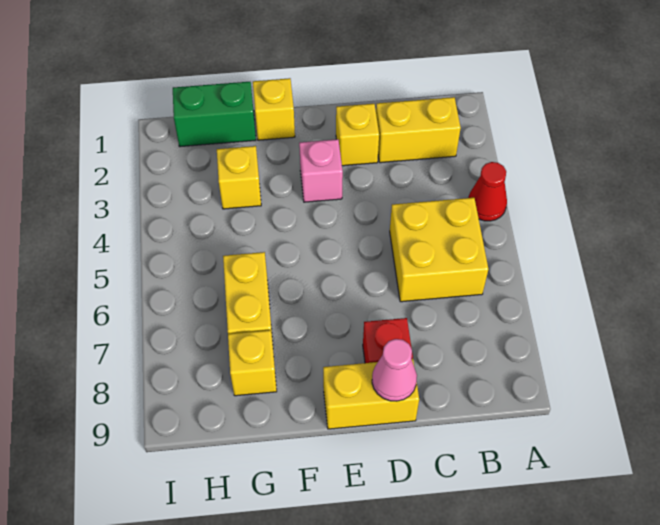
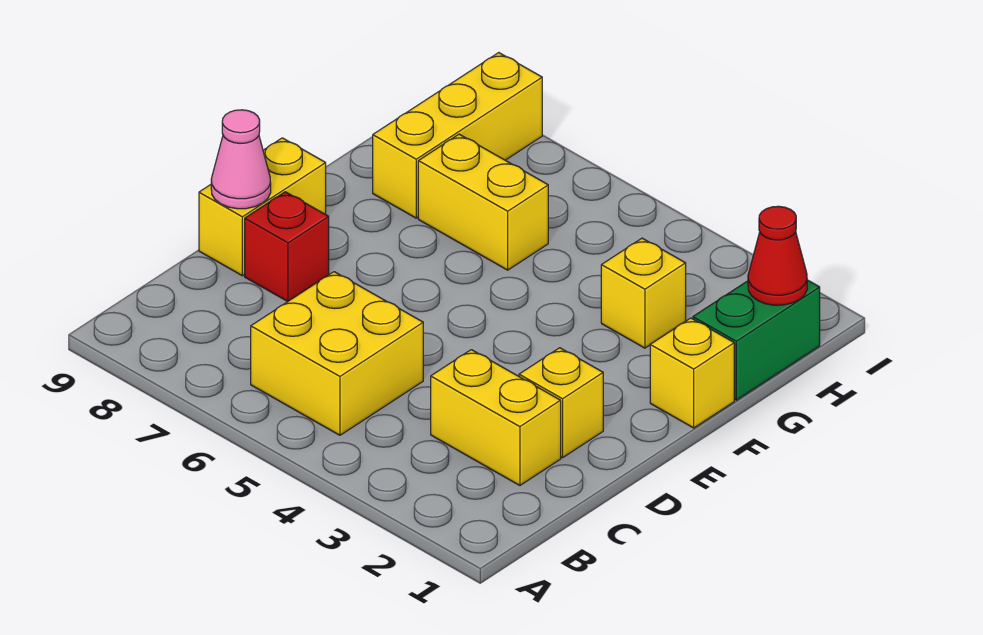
red 1x1 cone [468,162,507,221] -> red 1x1 cone moved to [748,206,807,305]
yellow 1x2 brick [376,97,461,163] -> yellow 1x2 brick turned to [431,350,561,485]
pink 1x1 brick [299,139,343,202] -> none
yellow 1x1 brick [228,330,277,396] -> yellow 1x3 brick [373,53,542,218]

